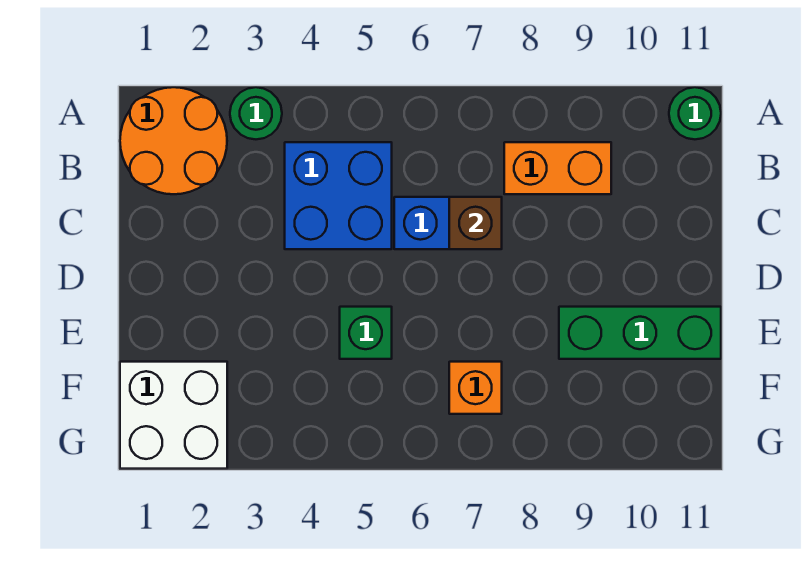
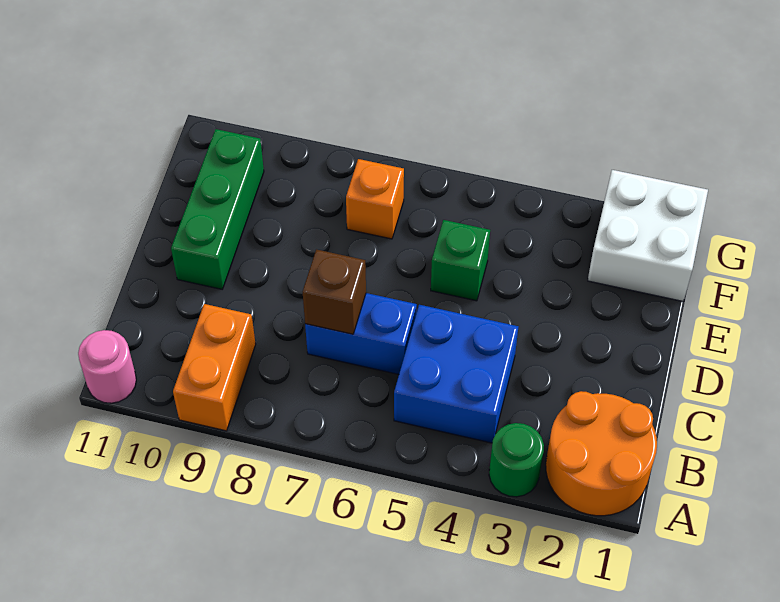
green 1x1 round brick [669,87,721,139] -> pink 1x1 round brick [78,330,136,403]
orange 1x2 brick [504,142,611,194] -> orange 1x2 brick turned to [173,304,256,431]
green 1x3 brick [559,307,721,359] -> green 1x3 brick turned to [171,129,264,289]

